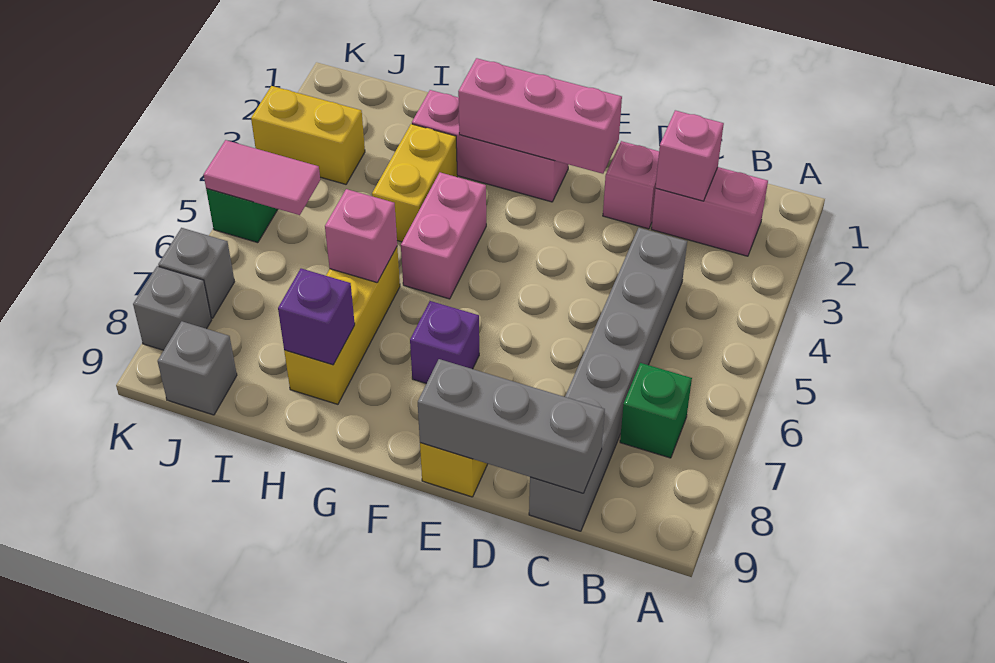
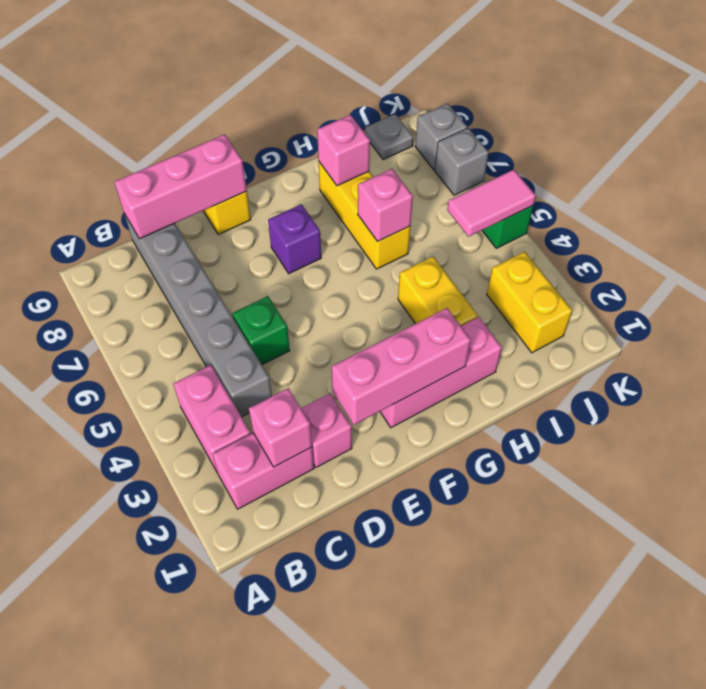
green 1x1 brick [620,363,692,458] -> green 1x1 brick moved to [232,296,290,365]
grey 1x3 brick [418,359,605,493] -> pink 1x3 brick [115,134,247,239]
pink 1x2 brick [401,172,486,299] -> pink 1x2 brick moved to [173,365,251,473]
purple 1x1 brick [278,269,355,365] -> pink 1x1 brick [317,115,370,186]
yellow 1x2 brick [251,86,365,184] -> yellow 1x2 brick turned to [487,252,572,353]
grey 1x1 brick [158,321,237,415] -> grey 1x1 plate [365,114,413,160]

